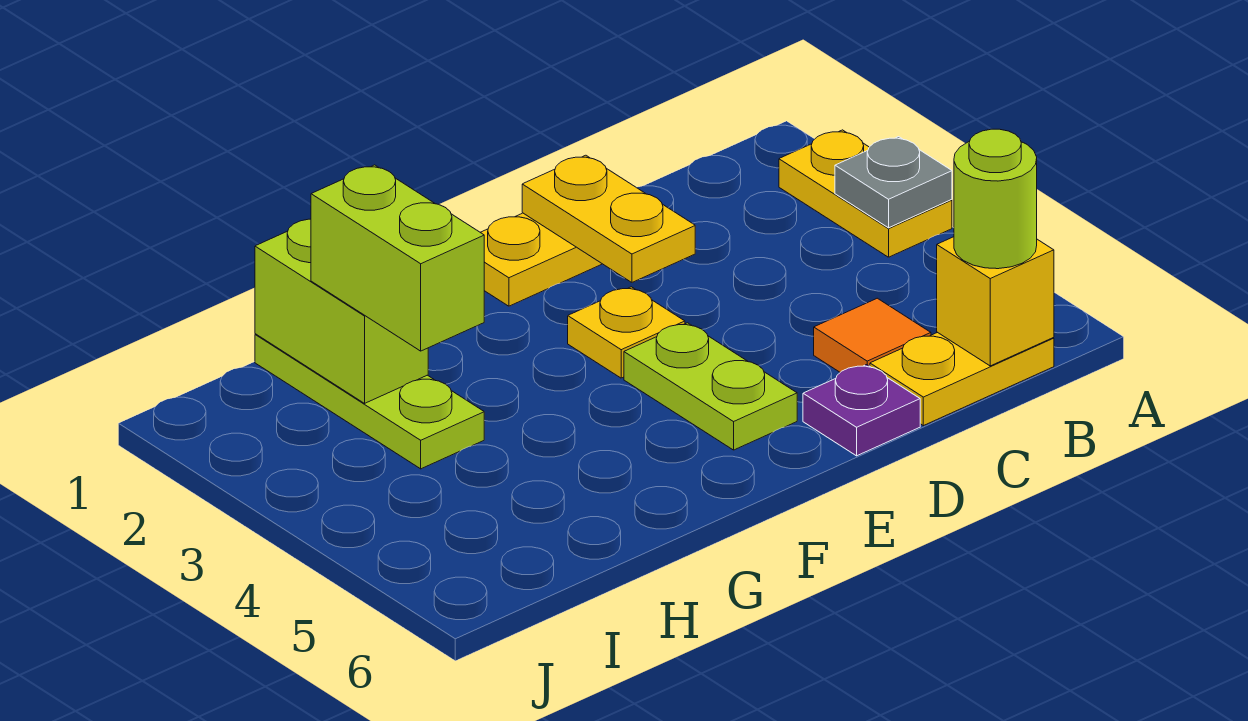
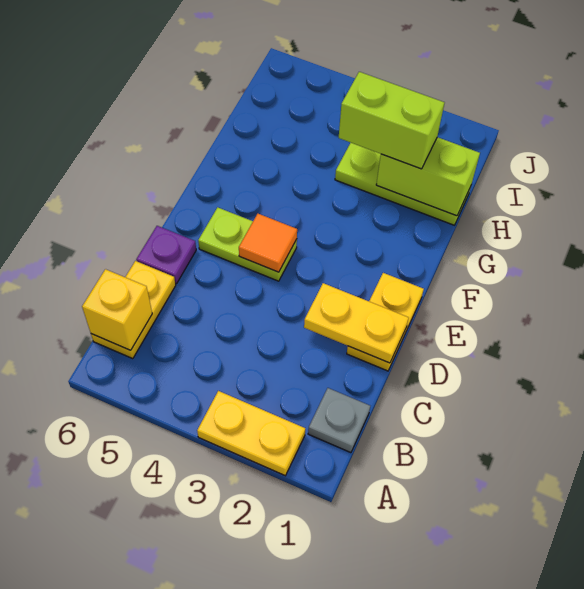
grey 1x1 plate [835,137,952,228] -> grey 1x1 plate moved to [308,388,370,453]
lime 1x1 round brick [954,129,1037,269] -> none
orange 1x1 tile [814,298,931,372] -> orange 1x1 tile moved to [239,214,297,272]
yellow 1x1 plate [568,287,685,378] -> none

